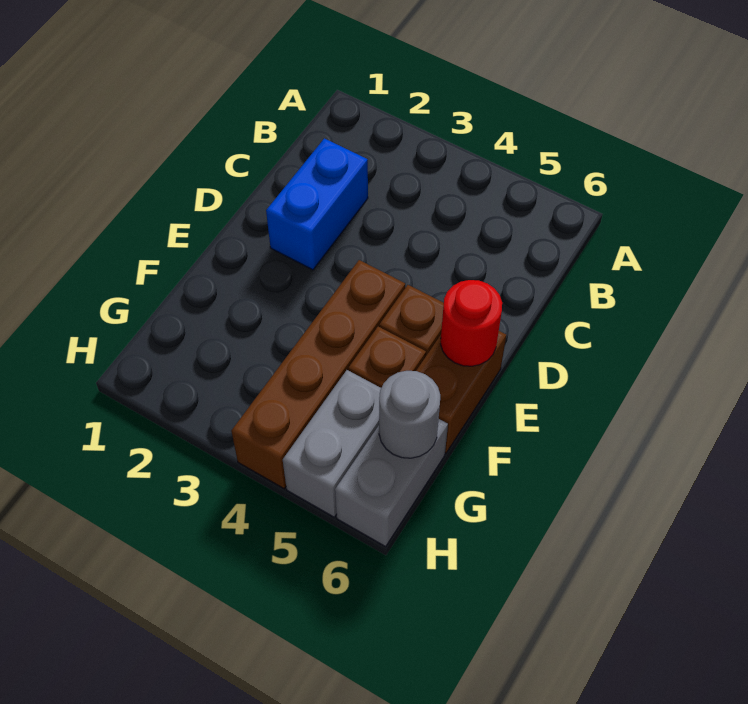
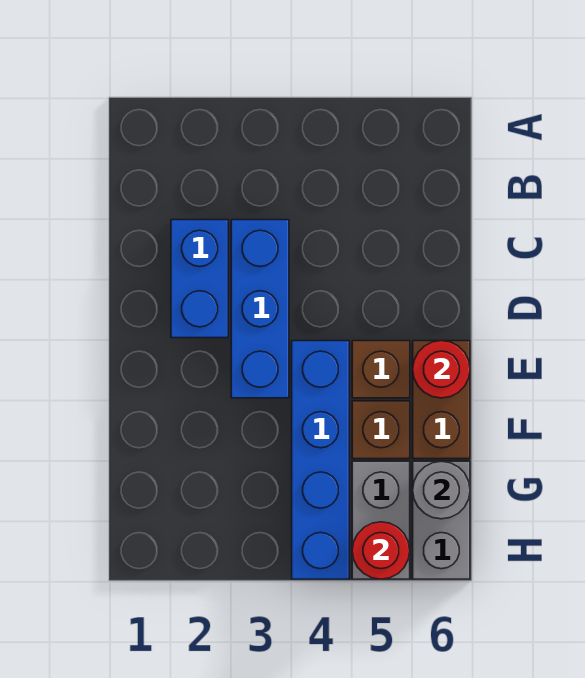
none -> blue 1x3 brick [231,220,289,398]
brown 1x4 brick [231,260,405,489] -> blue 1x4 brick [292,341,349,579]
none -> red 1x1 round brick [352,522,410,579]

